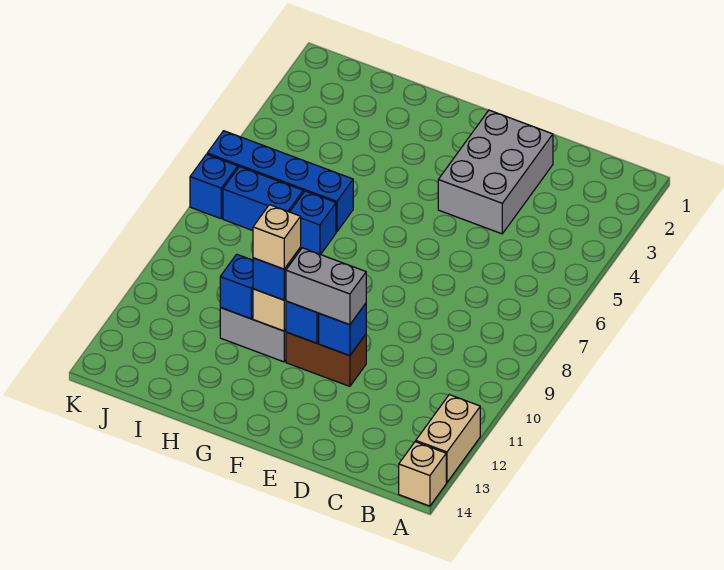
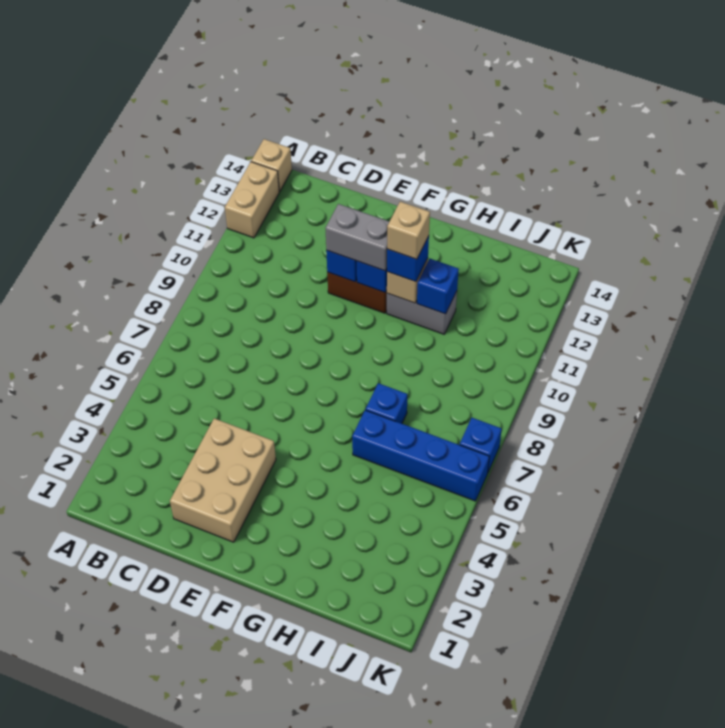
grey 2x3 brick [438,110,553,234] -> tan 2x3 brick [170,418,276,542]
blue 1x2 brick [223,167,303,231] -> none

